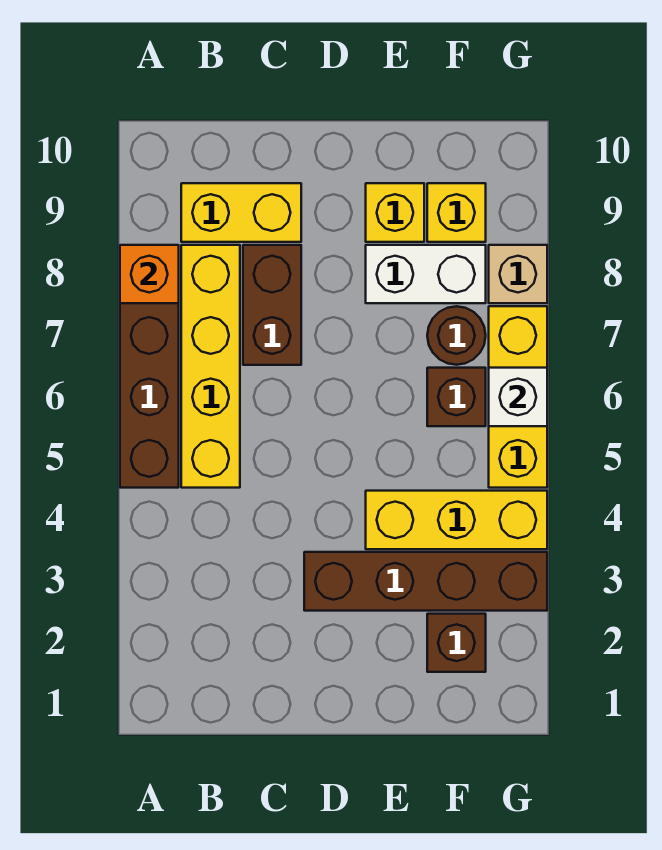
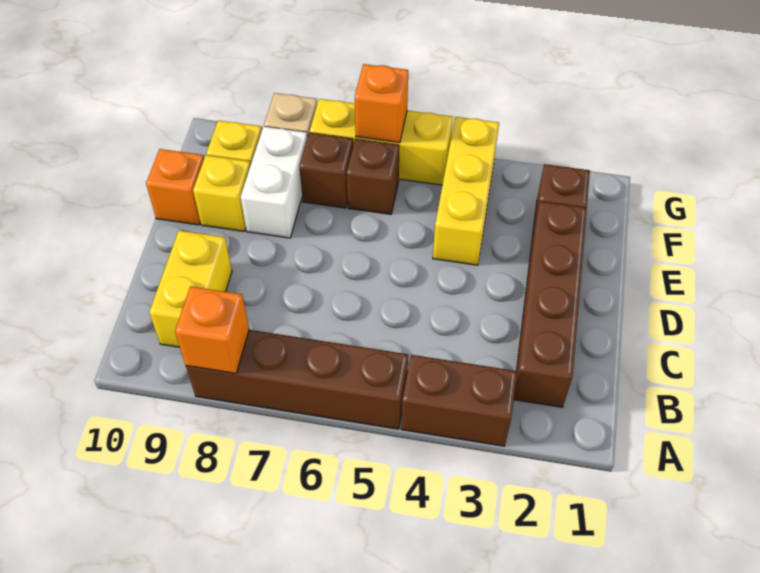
yellow 1x4 brick [181,245,240,488] -> none
brown 1x2 brick [243,245,301,365] -> brown 1x2 brick moved to [401,355,517,446]
brown 1x4 brick [304,552,547,611] -> brown 1x4 brick moved to [514,201,587,407]
none -> orange 1x1 brick [146,149,204,225]
brown 1x1 round brick [427,306,486,365] -> brown 1x1 brick [299,133,353,208]
white 1x1 brick [489,368,547,426] -> orange 1x1 brick [355,64,408,143]

